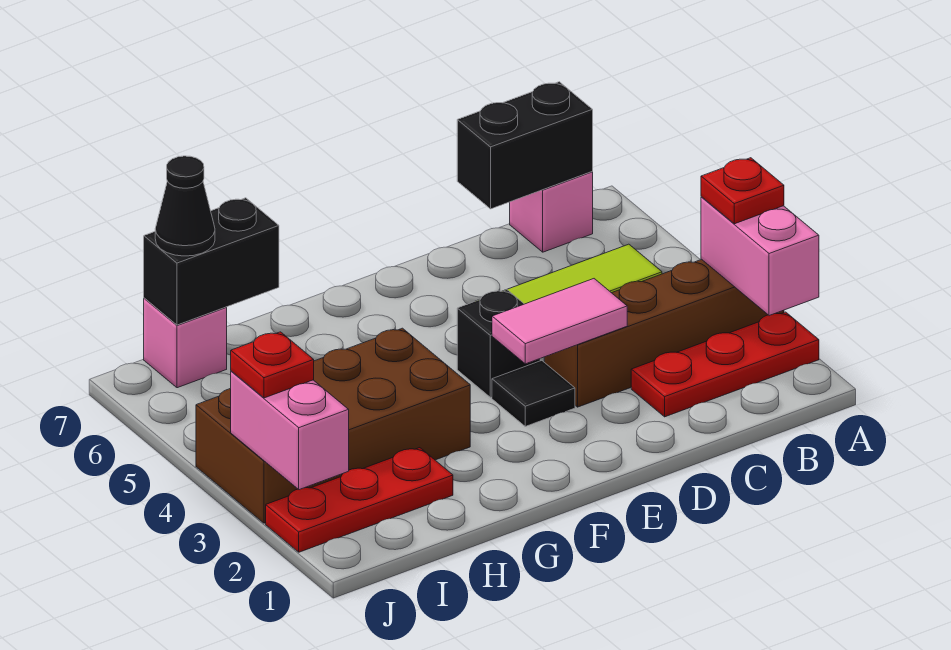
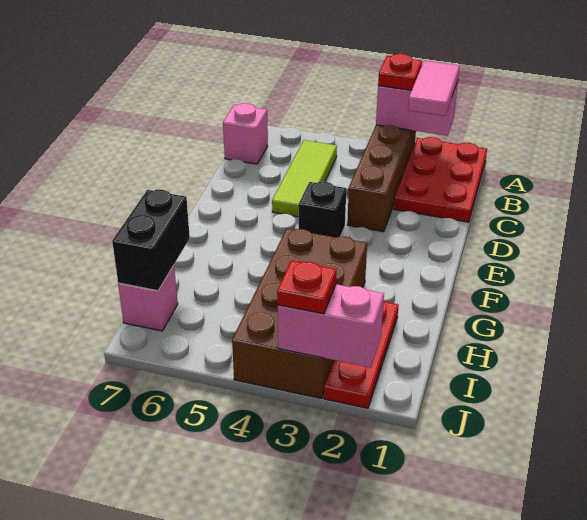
red 1x3 plate [631,312,819,417] -> red 2x3 plate [394,137,487,222]
black 1x2 brick [457,82,593,209] -> none
pink 1x2 tile [492,279,627,364] -> pink 1x2 tile moved to [408,61,460,116]
black 1x1 tile [492,360,575,426] -> none
black 1x1 cone [155,156,215,256] -> none

